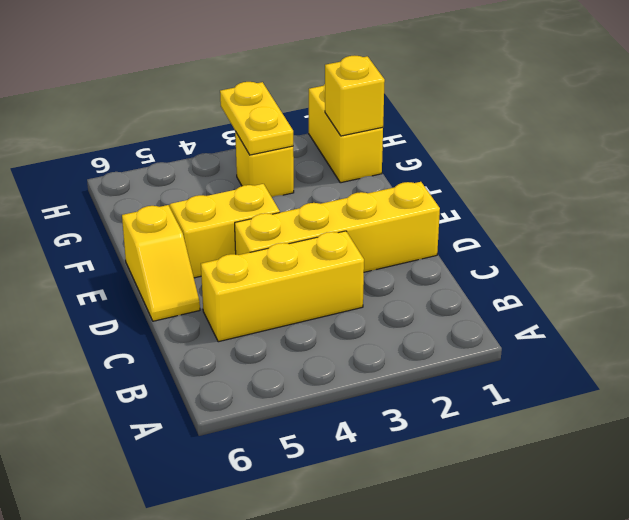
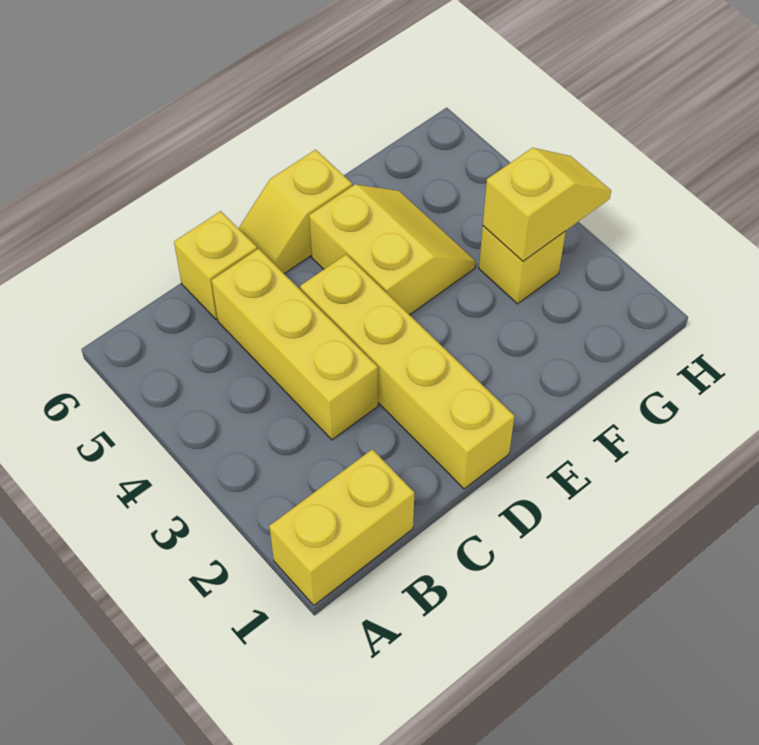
yellow 1x2 brick [309,84,383,183] -> yellow 1x2 brick moved to [269,449,414,605]
yellow 1x1 brick [325,56,385,136] -> yellow 1x1 brick moved to [174,211,257,320]
yellow 1x2 plate [220,82,293,155] -> yellow 1x2 slope [483,148,611,261]

